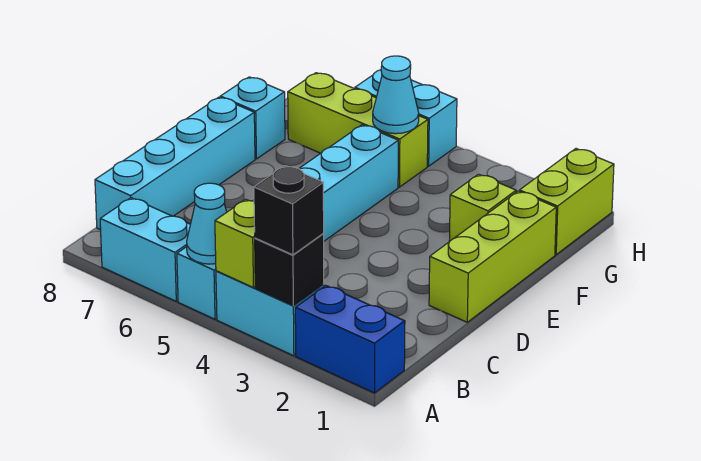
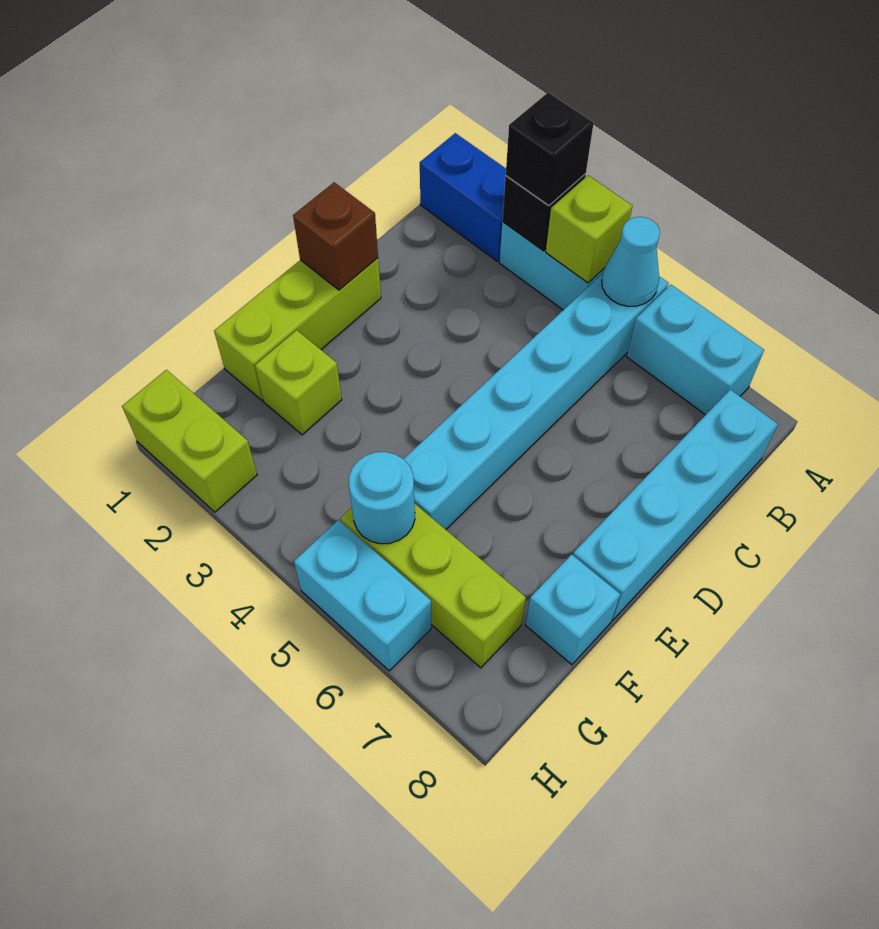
none -> brown 1x1 brick [293,182,378,290]
lime 1x2 brick [520,149,614,255] -> lime 1x2 brick turned to [122,370,257,512]
cyan 1x1 cone [373,56,419,134] -> cyan 1x1 round brick [349,452,415,544]

